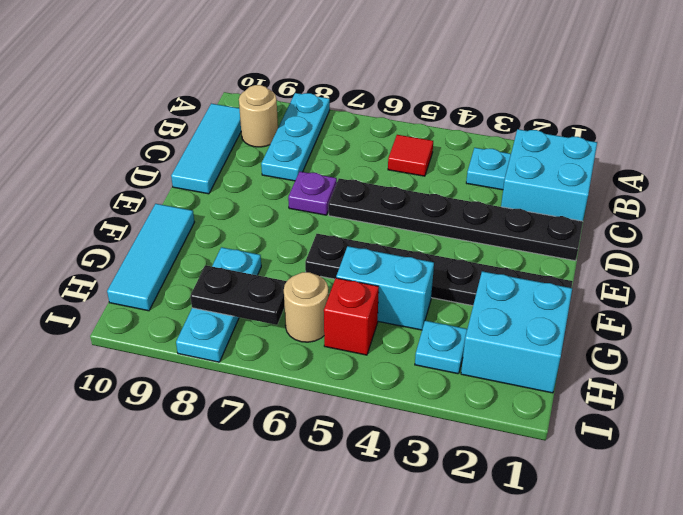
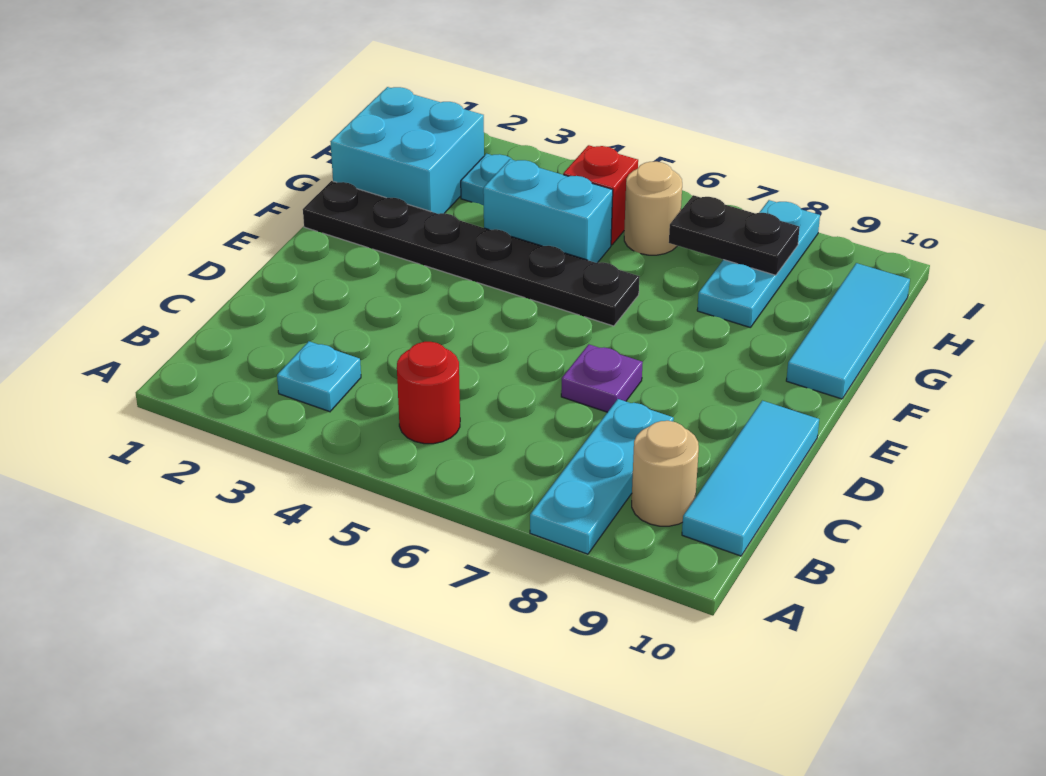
cyan 2x2 brick [501,129,597,221] -> none
red 1x1 tile [388,135,433,176] -> red 1x1 round brick [397,342,460,444]
black 1x6 plate [328,178,583,261] -> none

